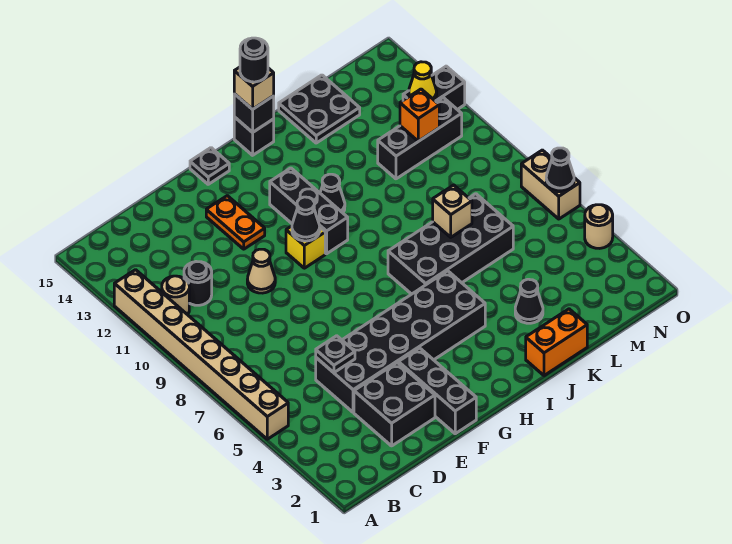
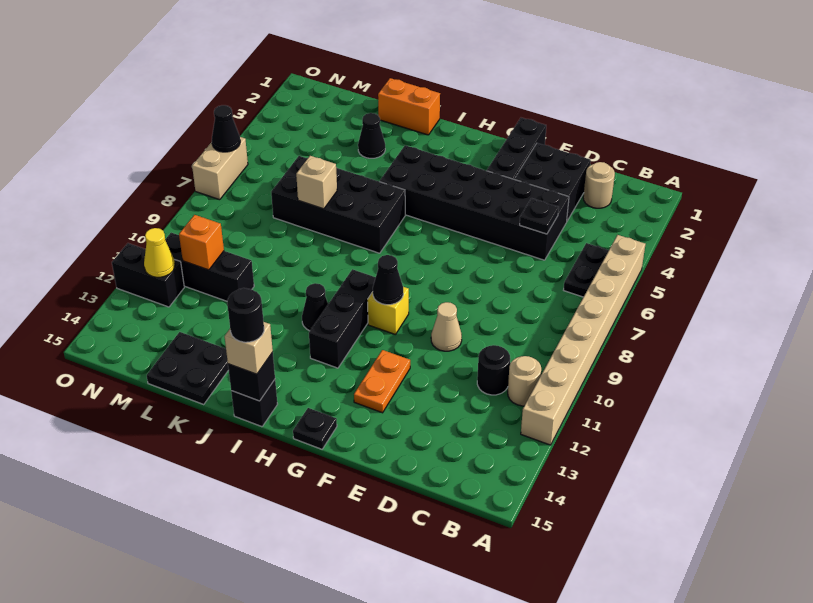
none -> black 1x2 plate [564,243,609,297]
tan 1x1 round brick [585,205,613,248] -> tan 1x1 round brick moved to [583,162,615,208]

